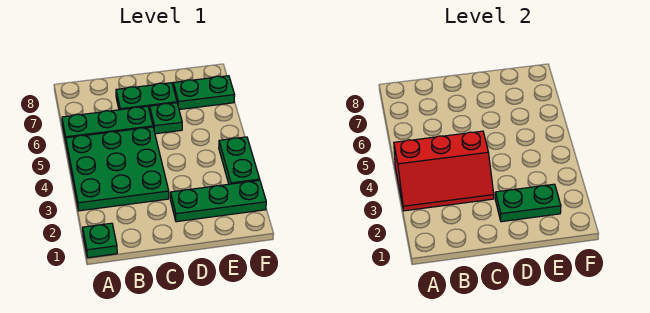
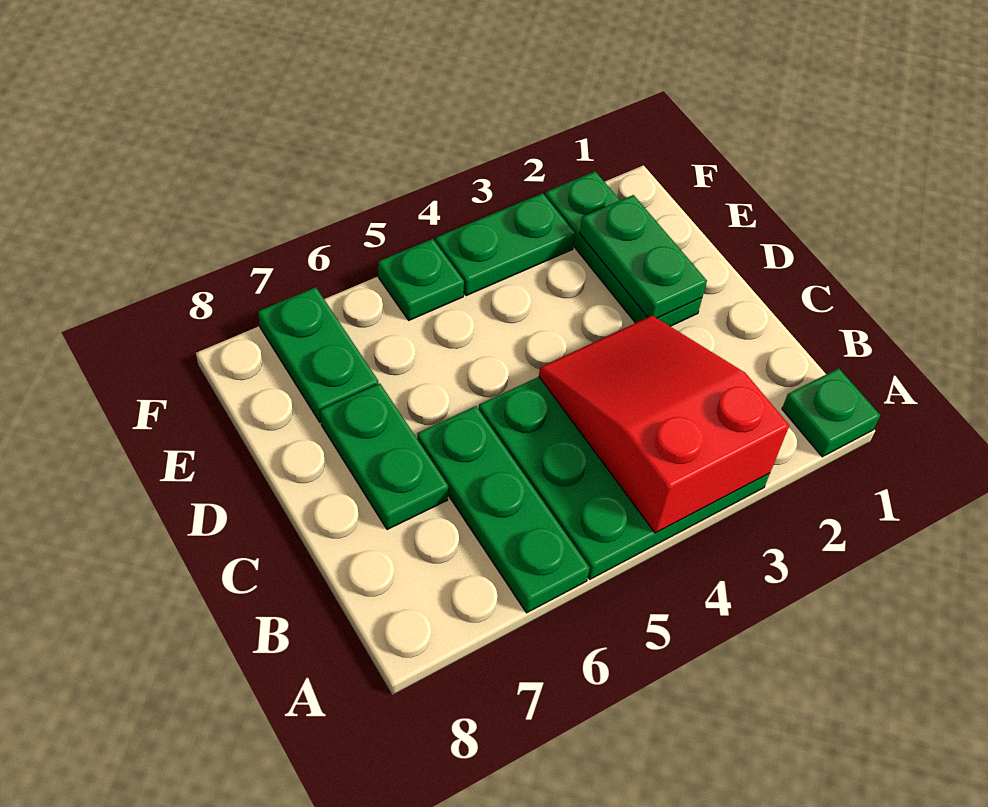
red 2x3 slope [394,131,494,211] -> red 2x3 slope turned to [539,316,789,533]
green 1x1 plate [150,103,182,134] -> green 1x1 plate moved to [378,239,464,320]

